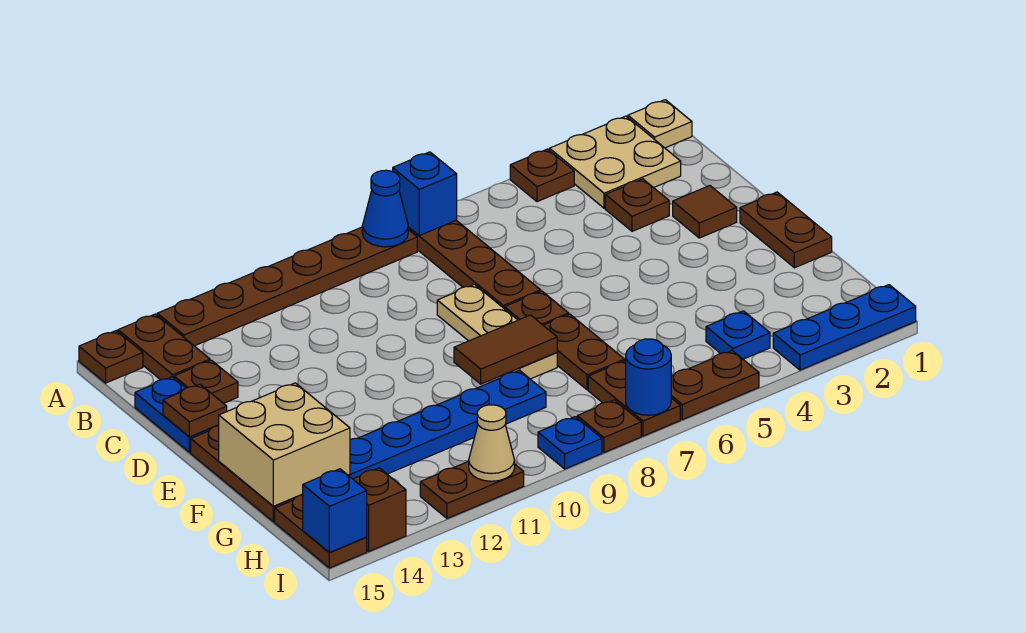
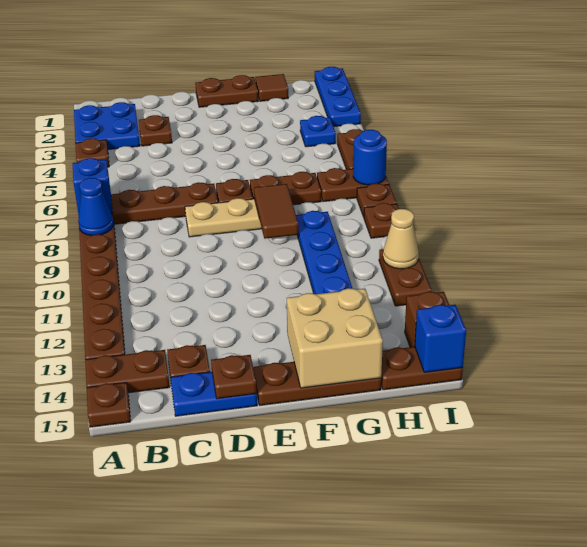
tan 1x1 plate [628,100,692,148] -> none
tan 2x2 plate [549,116,681,208] -> blue 2x2 plate [74,102,140,149]
brown 1x1 tile [673,186,737,238] -> brown 1x1 tile moved to [255,74,288,101]
blue 1x1 plate [538,417,602,469] -> brown 1x1 plate [364,203,399,238]

